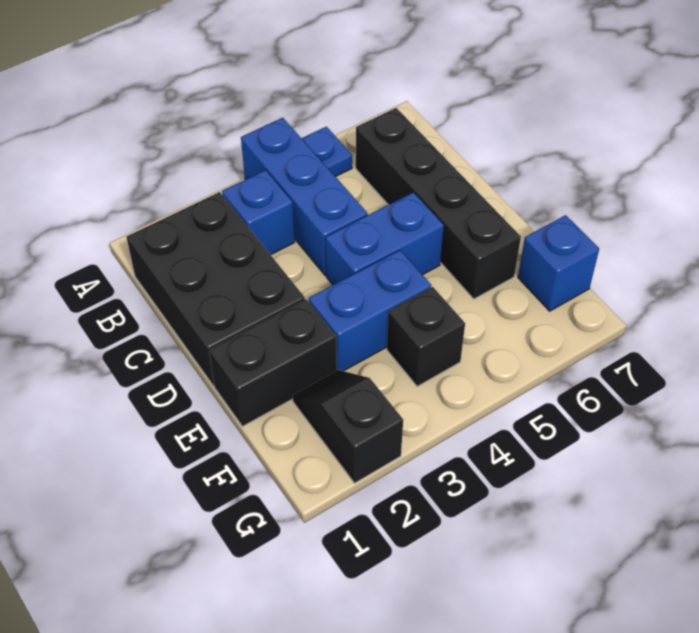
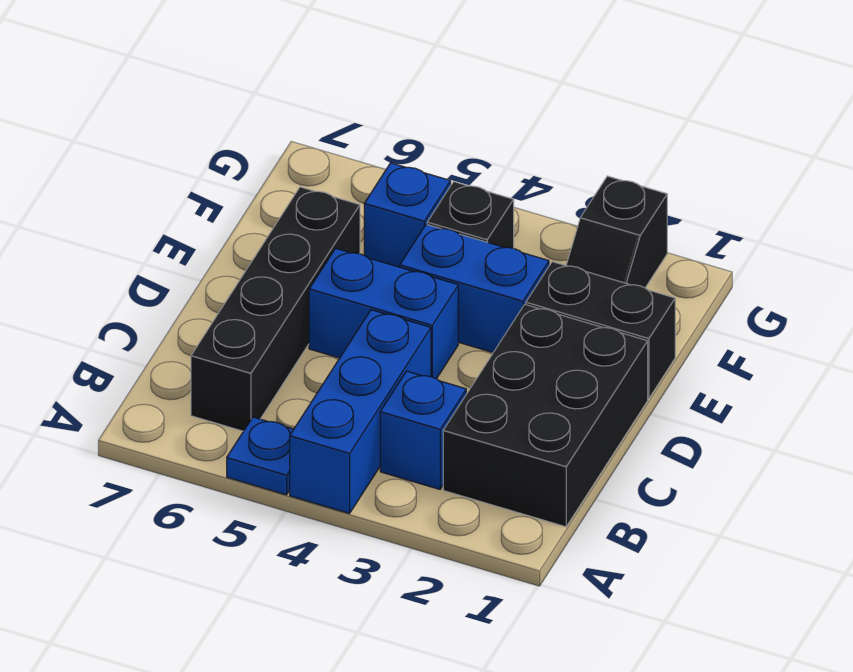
blue 1x1 brick [518,215,599,311] -> blue 1x1 brick moved to [364,163,451,267]

